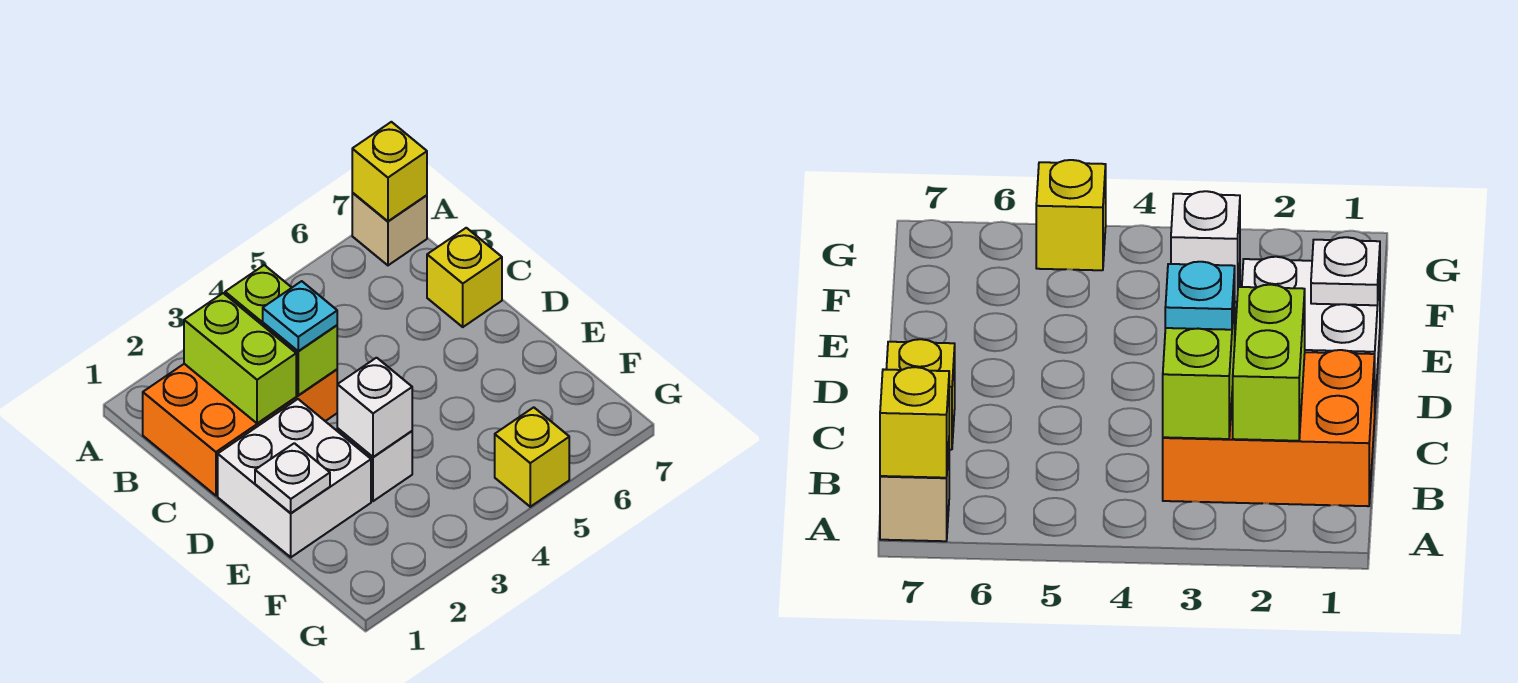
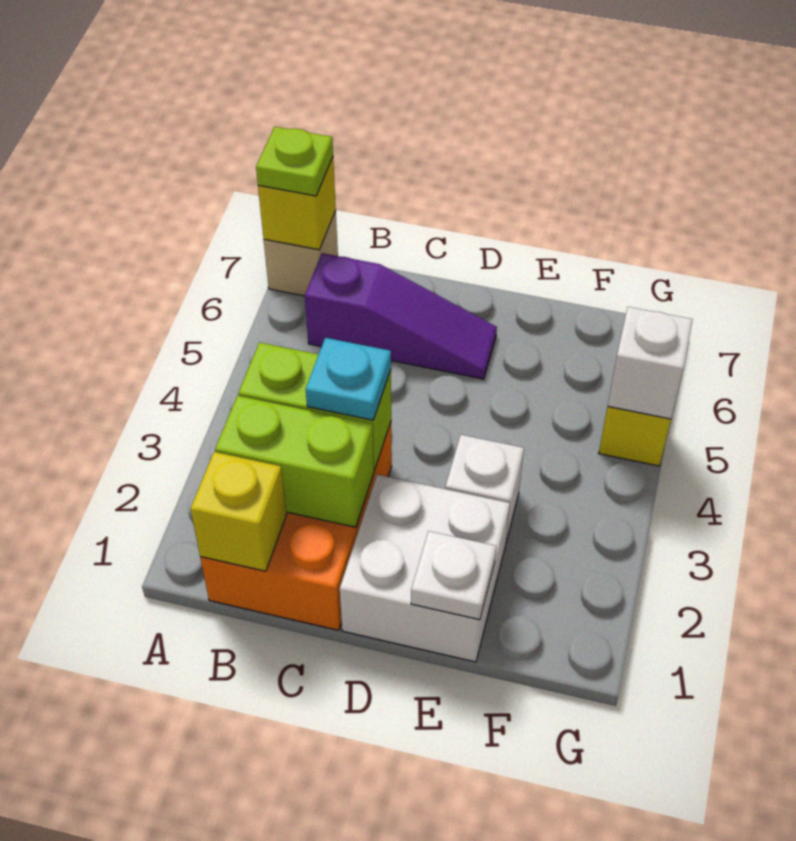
none -> lime 1x1 plate [256,127,333,196]
none -> purple 1x3 slope [305,253,497,379]
yellow 1x1 brick [427,228,502,327] -> yellow 1x1 brick moved to [191,452,286,571]
white 1x1 brick [337,358,412,457] -> white 1x1 brick moved to [608,307,693,419]

